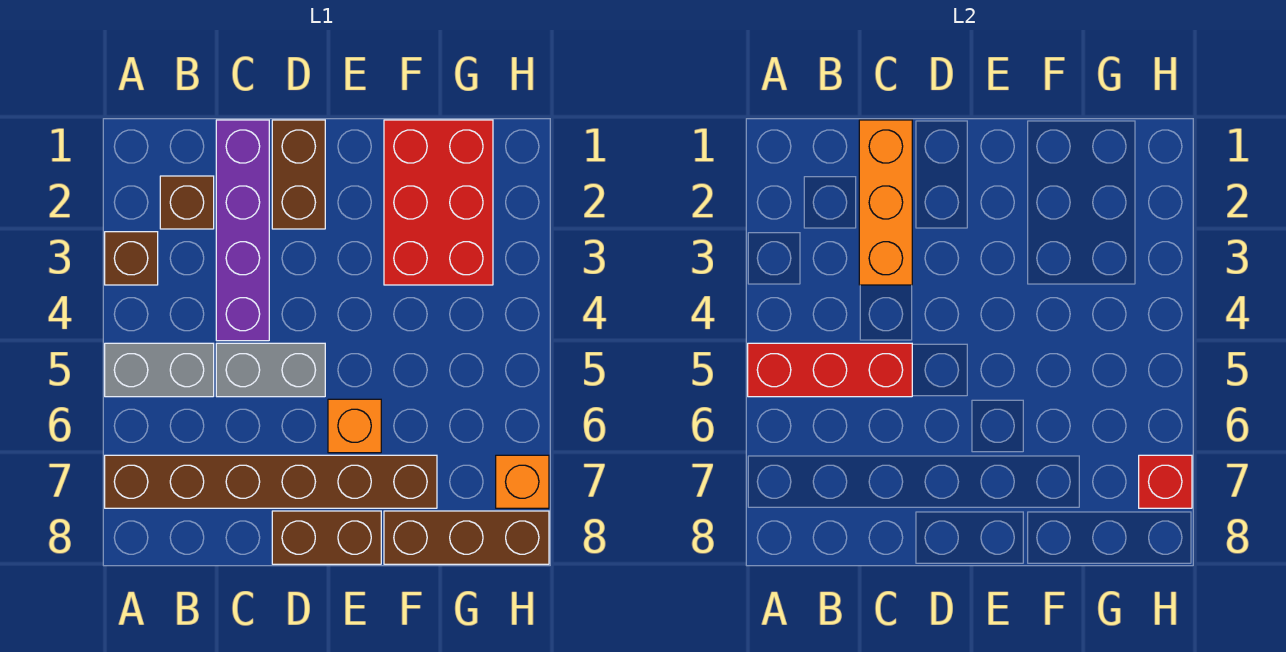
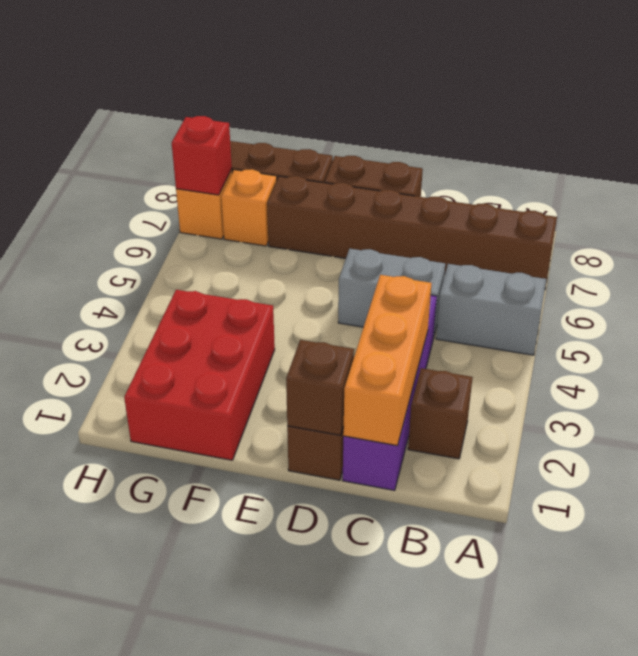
brown 1x1 brick [105,232,158,285] -> brown 1x1 brick moved to [286,340,354,435]
red 1x3 brick [748,343,912,397] -> none
orange 1x1 brick [328,399,381,453] -> orange 1x1 brick moved to [221,169,277,246]

